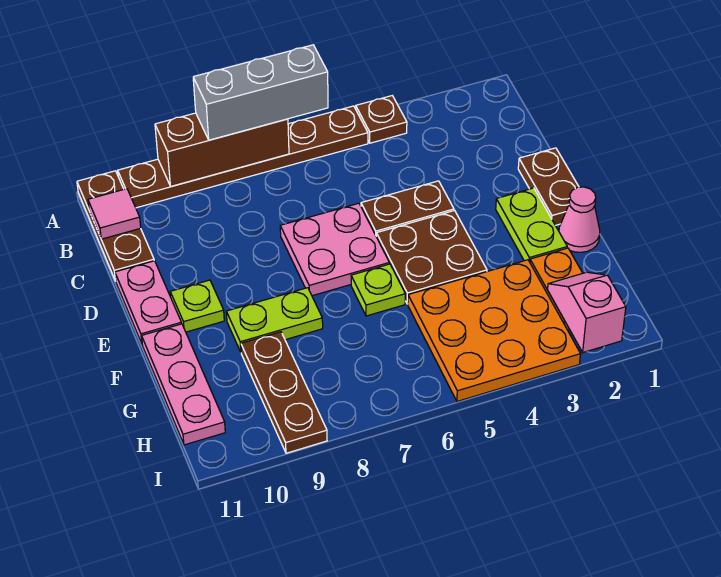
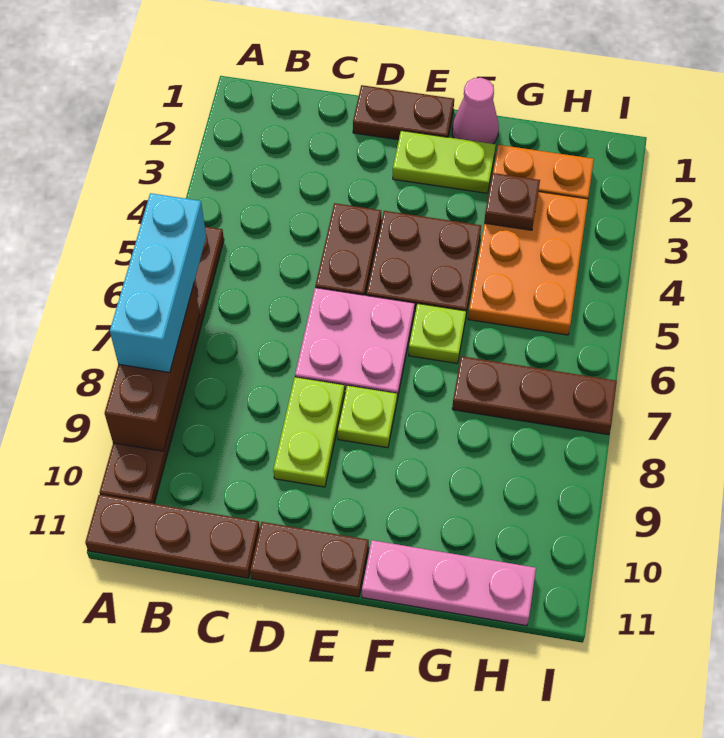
brown 1x1 plate [356,96,407,143] -> brown 1x1 plate moved to [484,173,540,230]
grey 1x3 brick [193,45,328,140] -> cyan 1x3 brick [110,193,206,372]
pink 1x1 tile [88,189,141,239] -> none
pink 1x2 plate [115,261,182,344] -> brown 1x2 plate [250,522,369,597]
lime 1x1 plate [170,280,224,332] -> lime 1x1 plate moved to [338,385,397,448]
lime 1x2 plate [226,288,323,352] -> lime 1x2 plate moved to [273,377,345,487]
orange 3x3 plate [408,260,580,401] -> orange 2x3 plate [468,192,588,335]
brown 1x3 plate [241,332,327,453] -> brown 1x3 plate moved to [452,356,617,435]
pink 1x2 slope [548,272,626,352] -> none

